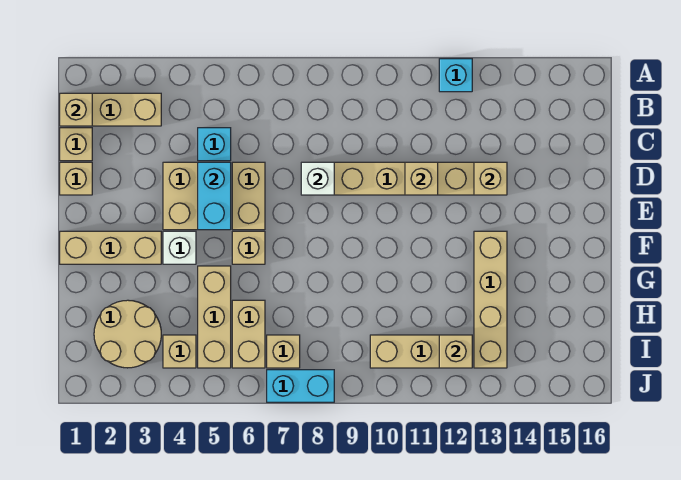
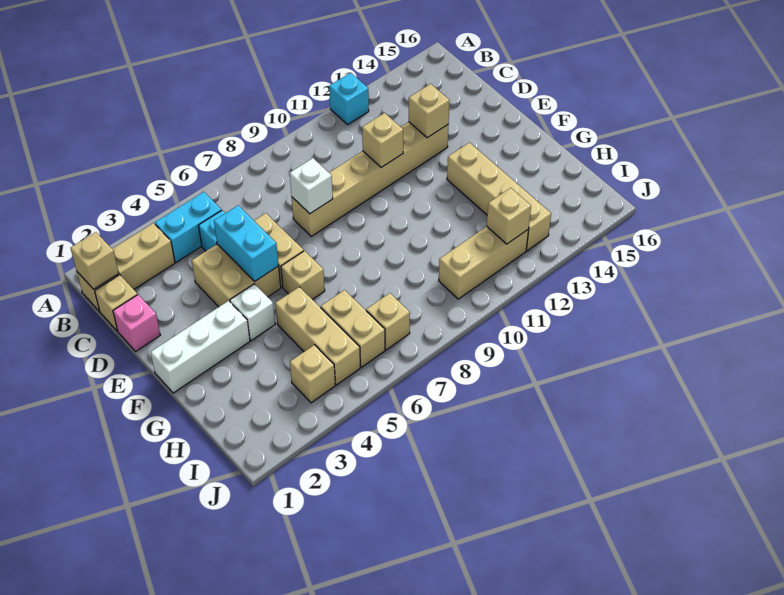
tan 1x1 brick [60,162,92,195] -> pink 1x1 brick [113,295,160,351]
tan 1x3 brick [60,231,161,264] -> white 1x3 brick [151,301,250,393]
tan 2x2 round brick [94,300,161,368] -> none
cyan 1x2 brick [267,370,334,402] -> cyan 1x2 brick moved to [155,192,222,262]

